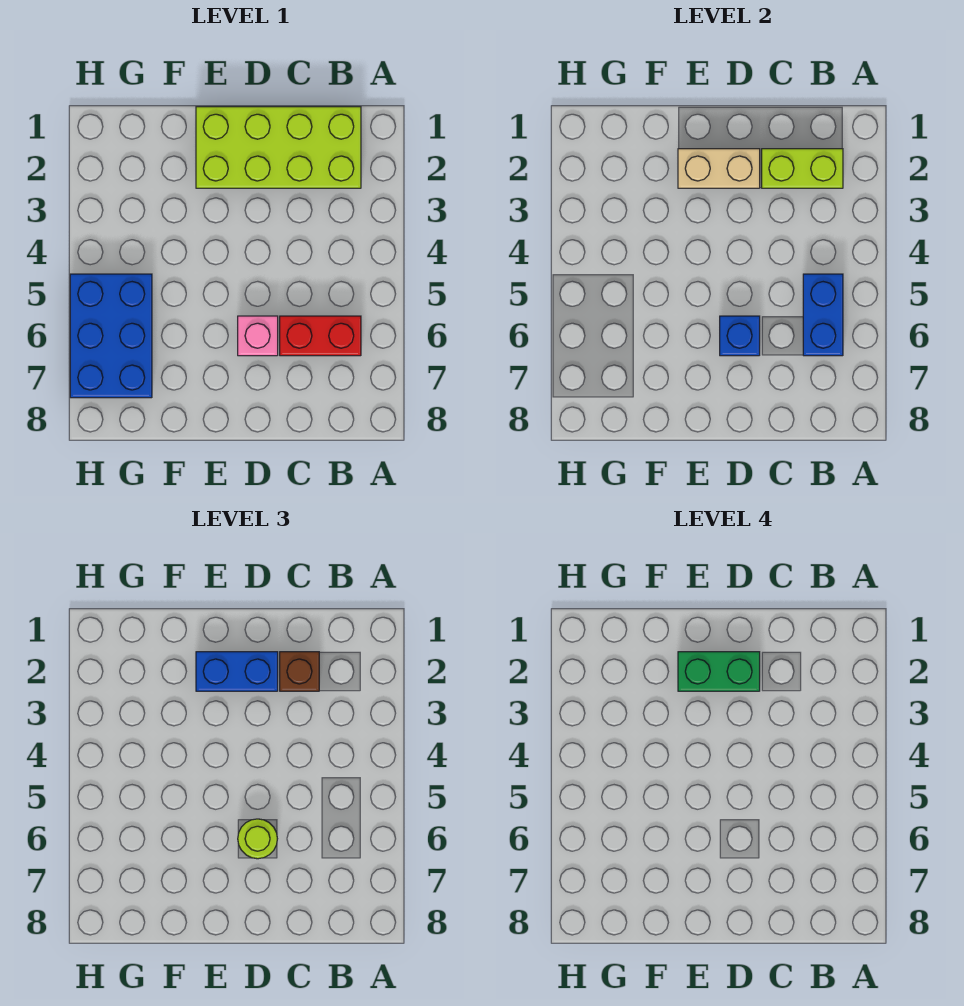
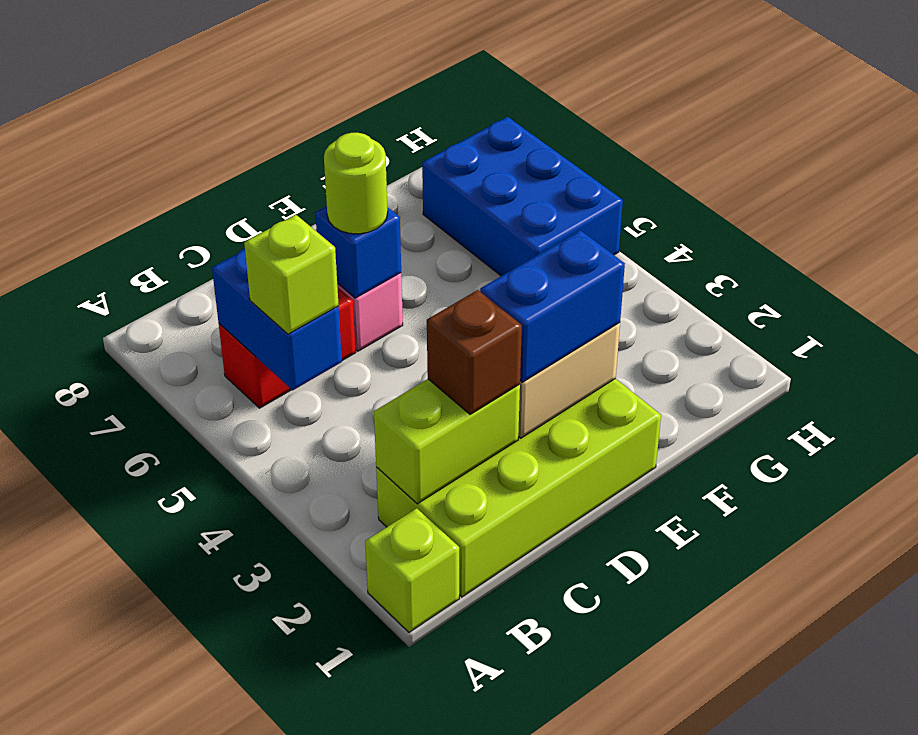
none -> lime 1x1 brick [365,508,459,632]
none -> lime 1x1 brick [244,215,339,334]
green 1x2 brick [678,652,760,691] -> none

